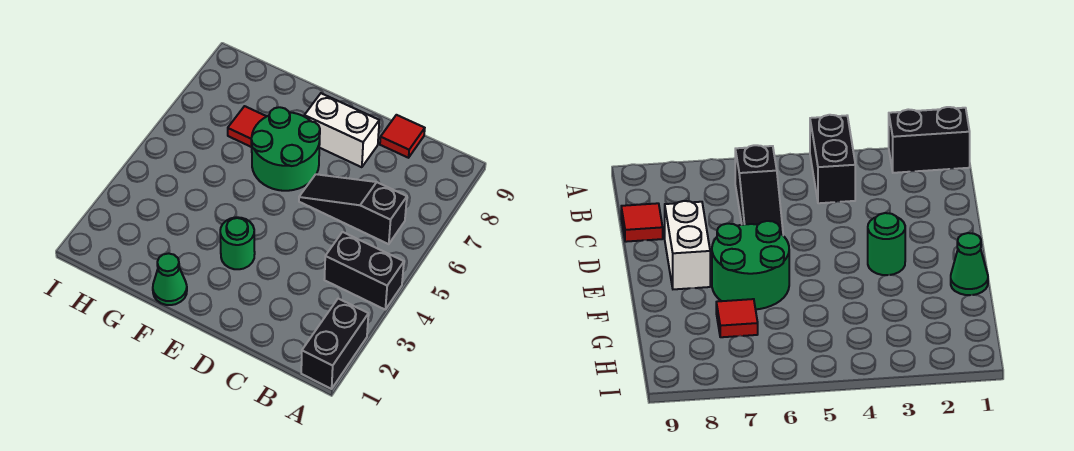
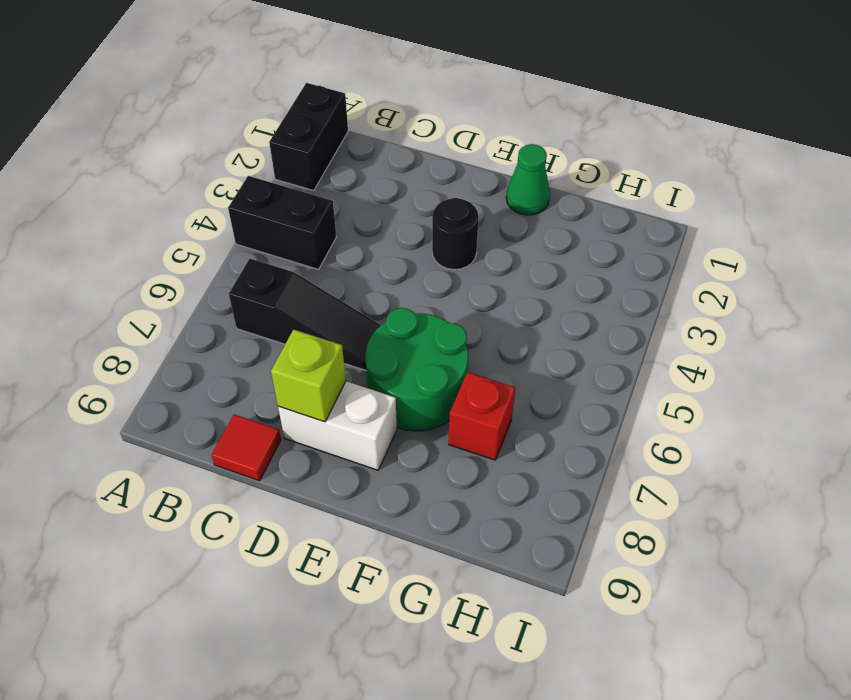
none -> lime 1x1 brick [271,330,346,422]
green 1x1 round brick [220,217,255,269] -> black 1x1 round brick [432,198,479,270]
red 1x1 tile [228,106,267,147] -> red 1x1 brick [449,372,515,460]

